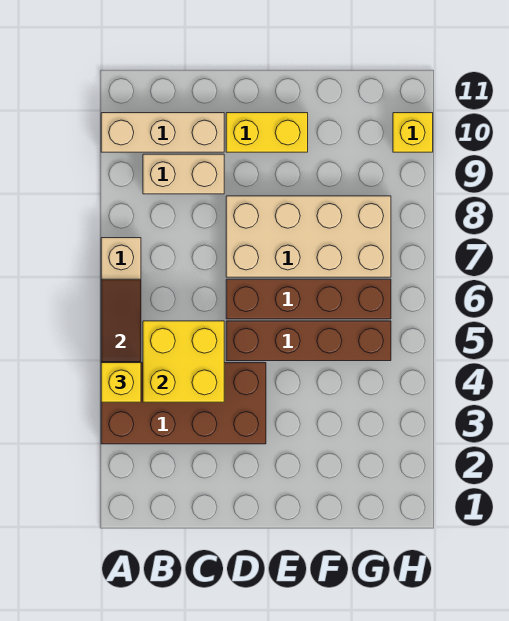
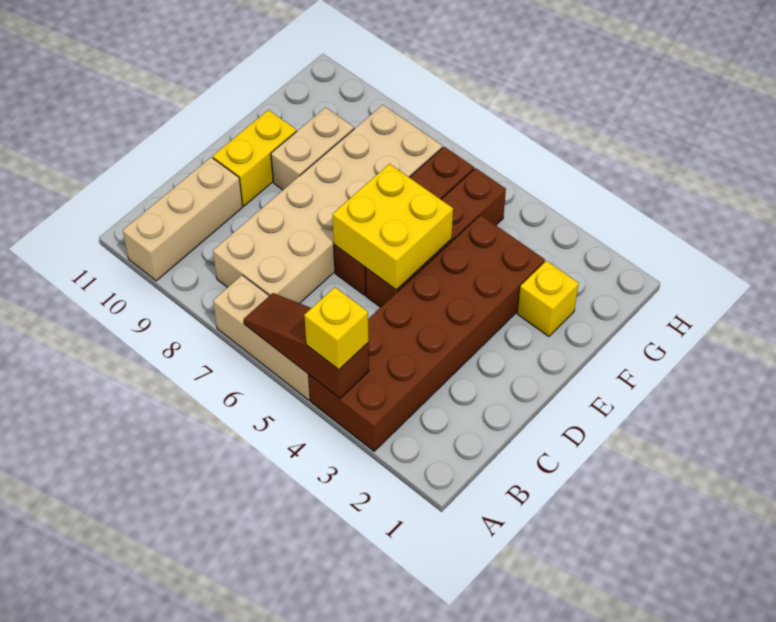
brown 2x4 brick [101,363,266,444] -> brown 2x6 brick [309,215,545,451]
yellow 2x2 brick [143,321,224,402] -> yellow 2x2 brick moved to [333,164,453,290]
tan 1x2 brick [143,154,224,194] -> tan 1x2 brick moved to [271,107,354,190]
tan 2x4 brick [226,196,391,277] -> tan 2x6 brick [213,105,443,303]
yellow 1x1 brick [393,113,433,152] -> yellow 1x1 brick moved to [518,261,579,337]

